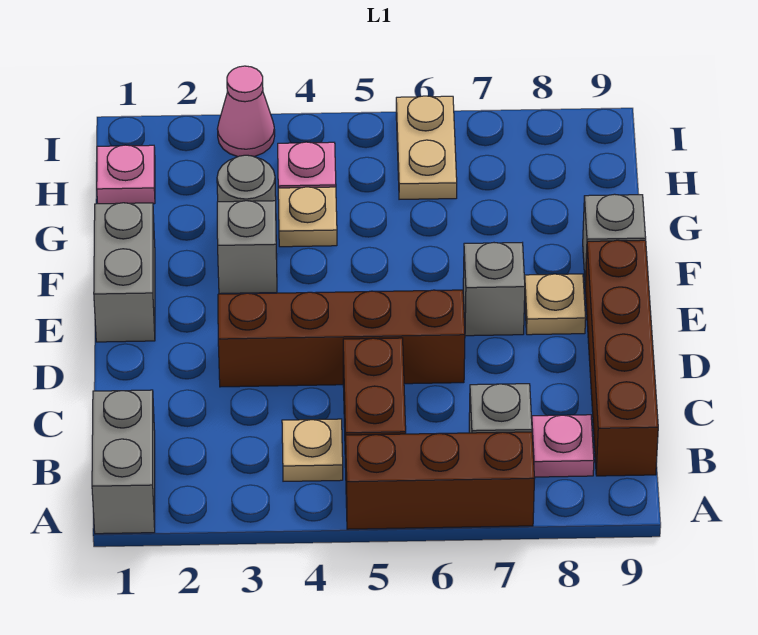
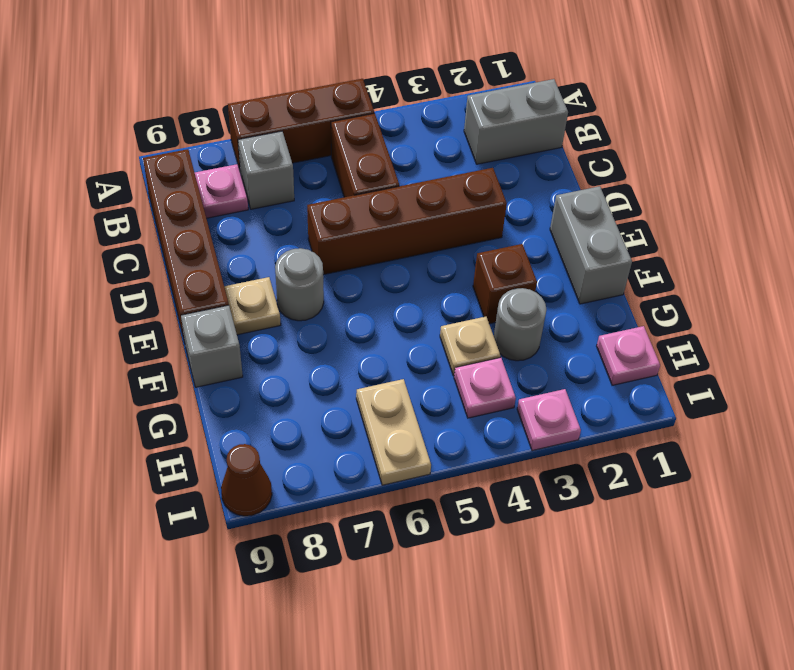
grey 1x2 brick [92,390,155,534] -> grey 1x2 brick turned to [464,79,568,164]
tan 1x1 plate [282,419,343,481] -> none
grey 1x1 brick [463,243,525,336] -> grey 1x1 round brick [275,248,324,321]
grey 1x1 brick [217,201,277,294] -> brown 1x1 brick [473,244,537,324]
pink 1x1 cone [218,66,275,157] -> pink 1x1 plate [517,389,581,451]
none -> brown 1x1 cone [221,444,272,516]

